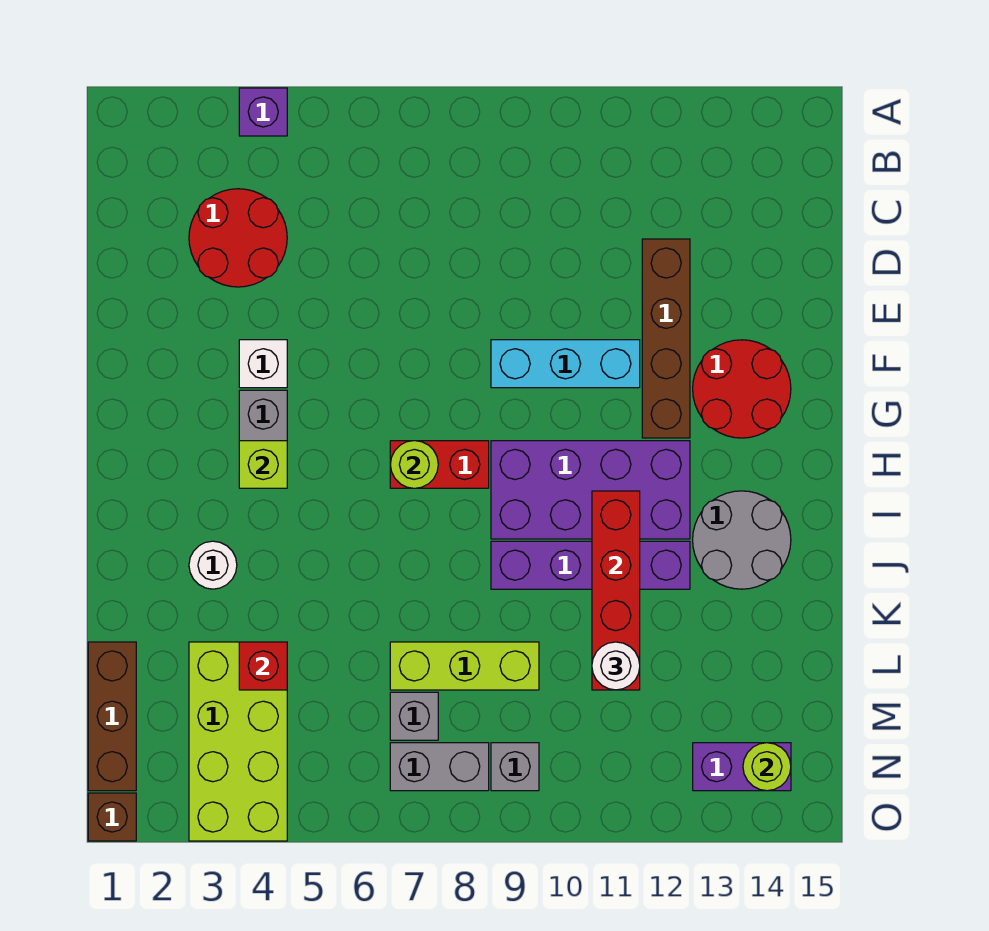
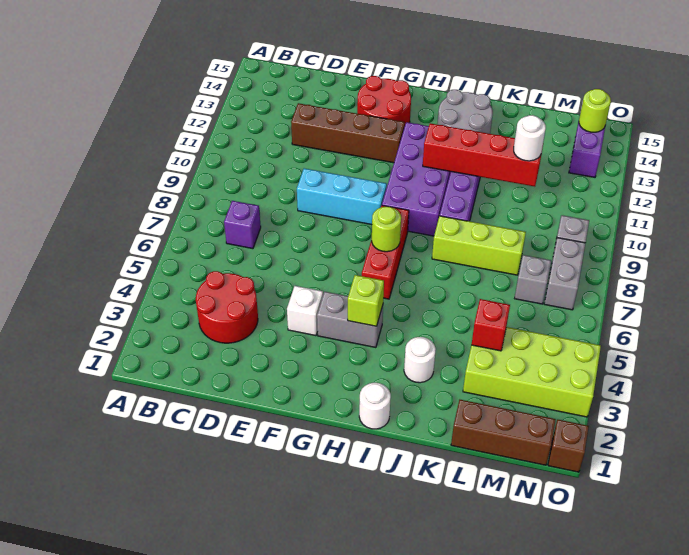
purple 1x1 brick [239,88,287,136] -> purple 1x1 brick moved to [224,201,261,249]
cyan 1x3 brick [491,340,640,388] -> cyan 1x3 brick turned to [297,168,387,225]
red 1x2 brick [390,441,489,488] -> red 1x3 brick [362,205,409,299]
none -> white 1x1 round brick [359,383,391,429]
lime 1x3 brick [390,642,539,690] -> lime 1x3 brick turned to [432,216,526,275]

